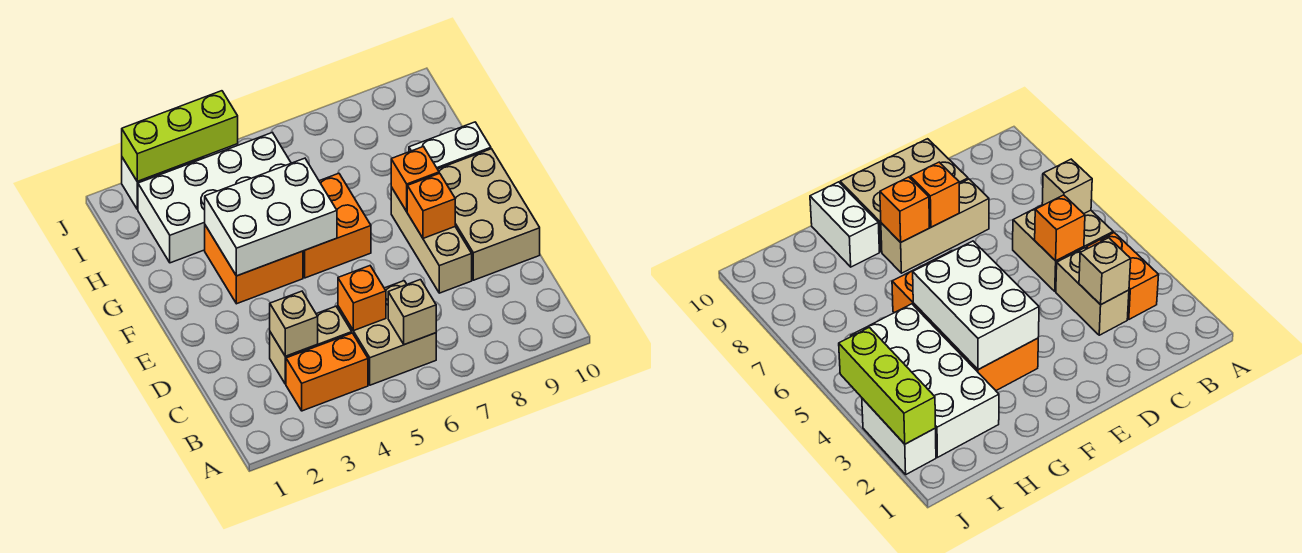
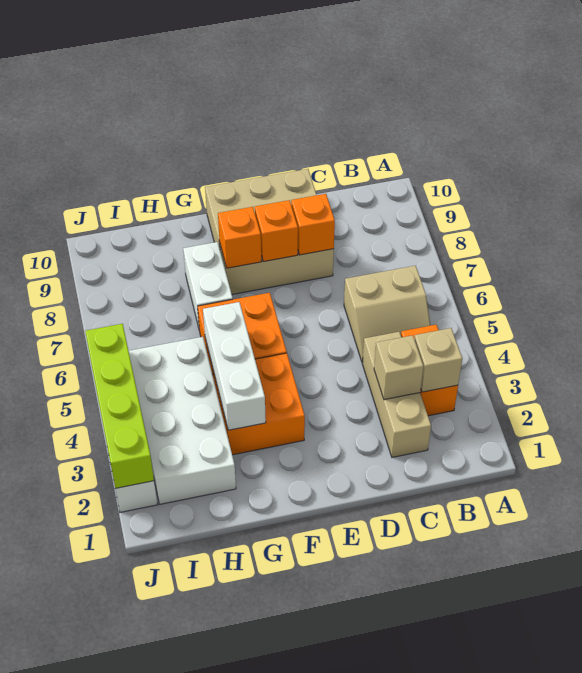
tan 2x2 brick [338,281,436,385] -> tan 2x2 slope [344,266,431,363]
tan 1x1 brick [388,280,436,345] -> tan 1x1 brick moved to [414,328,462,392]
tan 1x2 brick [270,306,352,384] -> tan 1x3 brick [362,332,431,457]
orange 1x1 brick [338,266,386,331] -> orange 1x1 brick moved to [291,194,335,255]
white 2x3 brick [205,158,337,276] -> white 1x3 brick [203,302,266,430]
white 1x2 brick [409,122,491,169] -> white 1x2 brick moved to [183,242,233,328]
lime 1x3 brick [122,91,238,181] -> lime 1x4 brick [85,324,154,488]

